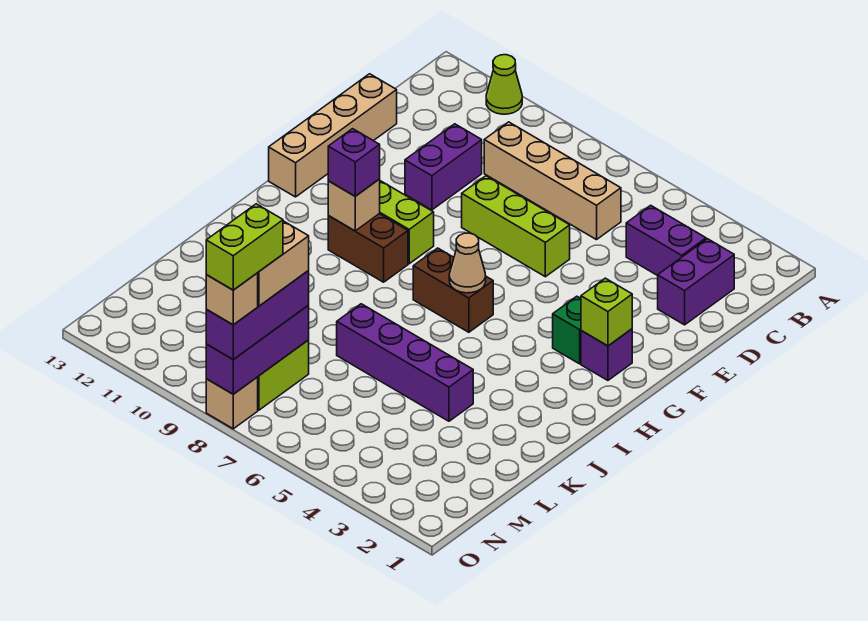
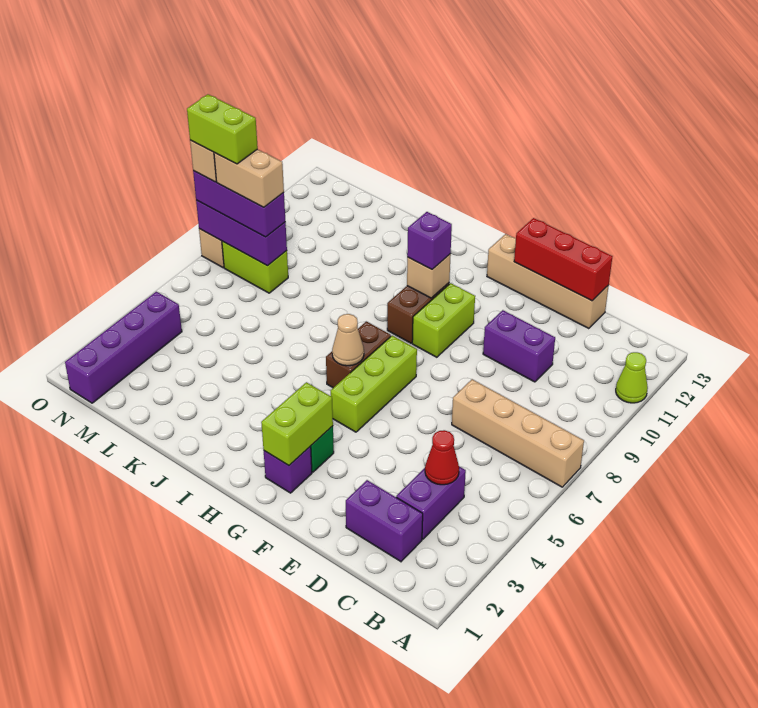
none -> red 1x1 cone [425,430,459,485]
tan 1x4 brick [484,122,621,240] -> tan 1x4 brick turned to [452,379,584,487]
none -> red 1x3 brick [514,218,612,301]
lime 1x3 brick [462,176,570,277] -> lime 1x3 brick moved to [331,336,417,432]
lime 1x1 brick [581,278,632,346] -> lime 1x2 brick [261,382,333,465]
purple 1x4 brick [337,304,473,421] -> purple 1x4 brick moved to [65,292,182,403]

